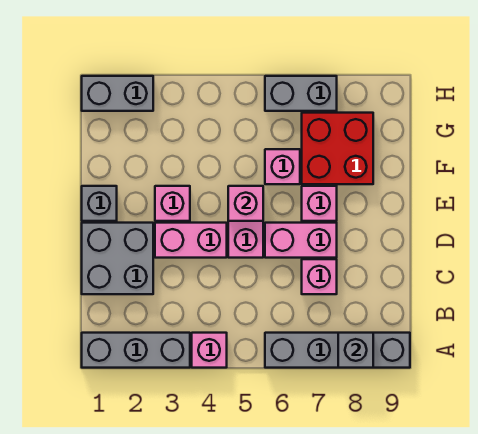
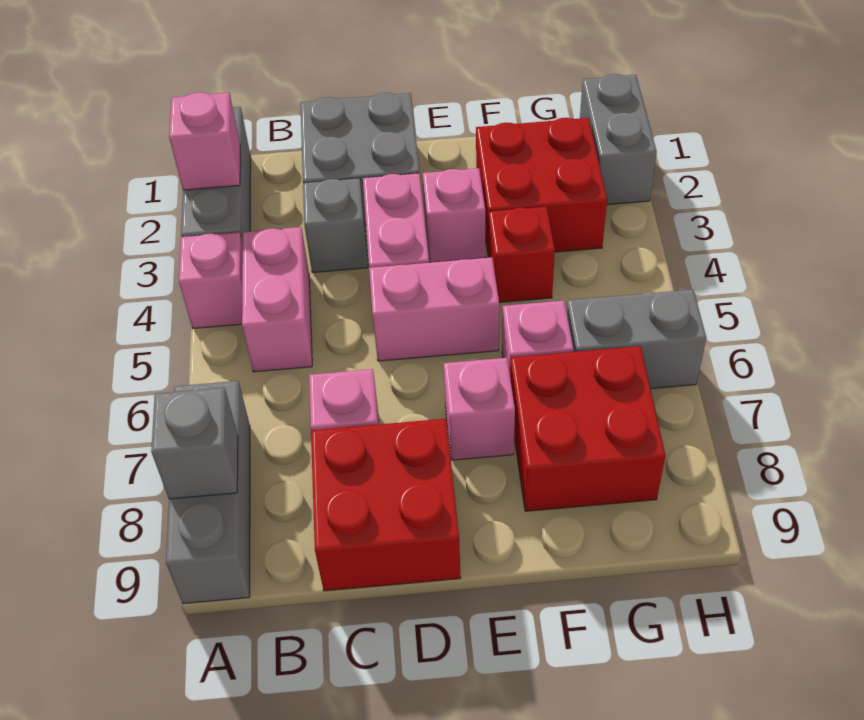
grey 1x4 brick [265,333,410,368] -> grey 1x3 brick [166,381,250,604]
none -> red 2x2 brick [311,419,461,591]
pink 1x2 brick [265,223,337,258] -> pink 1x2 brick moved to [242,227,312,372]
grey 1x1 brick [82,186,117,221] -> grey 1x1 brick moved to [303,178,368,273]
pink 1x1 brick [228,186,263,221] -> pink 1x1 brick moved to [169,92,240,190]
none -> red 2x2 brick [476,118,607,257]
none -> red 1x1 brick [489,207,555,302]
grey 1x2 brick [265,76,337,111] -> grey 1x2 brick turned to [567,290,706,389]

